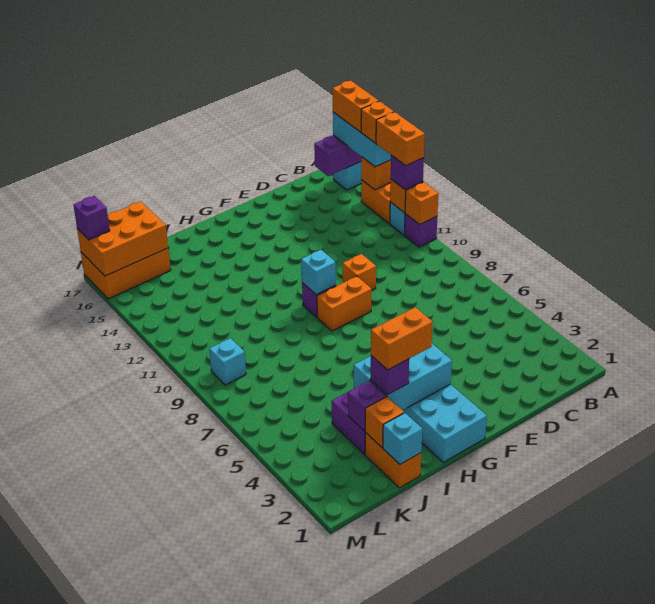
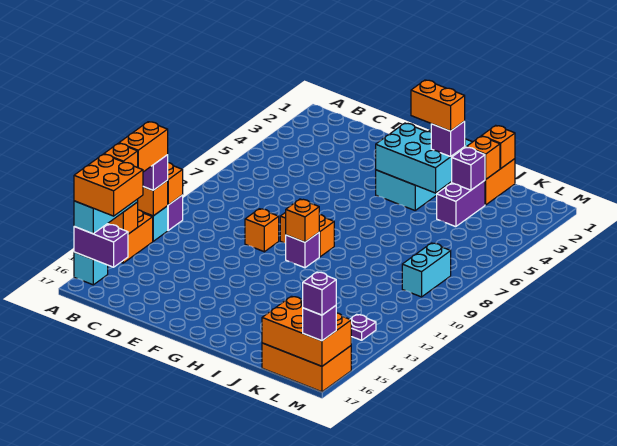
orange 1x2 brick [332,81,379,132] -> orange 2x2 brick [74,154,143,216]
cyan 1x1 brick [301,250,336,295] -> orange 1x1 brick [286,199,319,242]
cyan 1x1 brick [383,413,422,464] -> orange 1x1 brick [482,125,515,168]
cyan 1x1 brick [209,338,246,385] -> cyan 1x2 brick [402,243,451,297]
none -> purple 1x1 plate [350,314,376,340]
none -> purple 1x1 brick [303,272,336,315]

